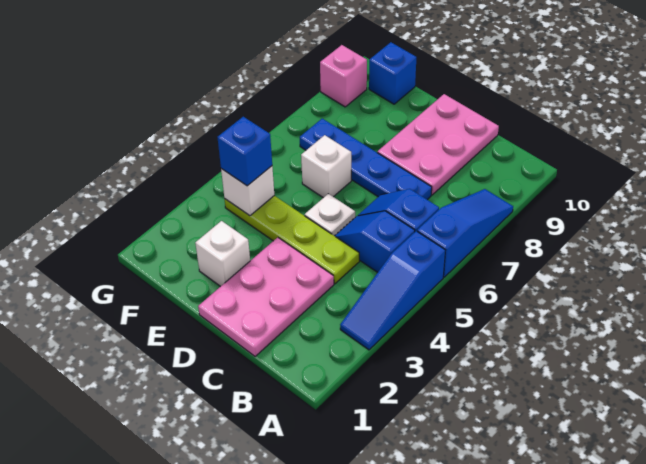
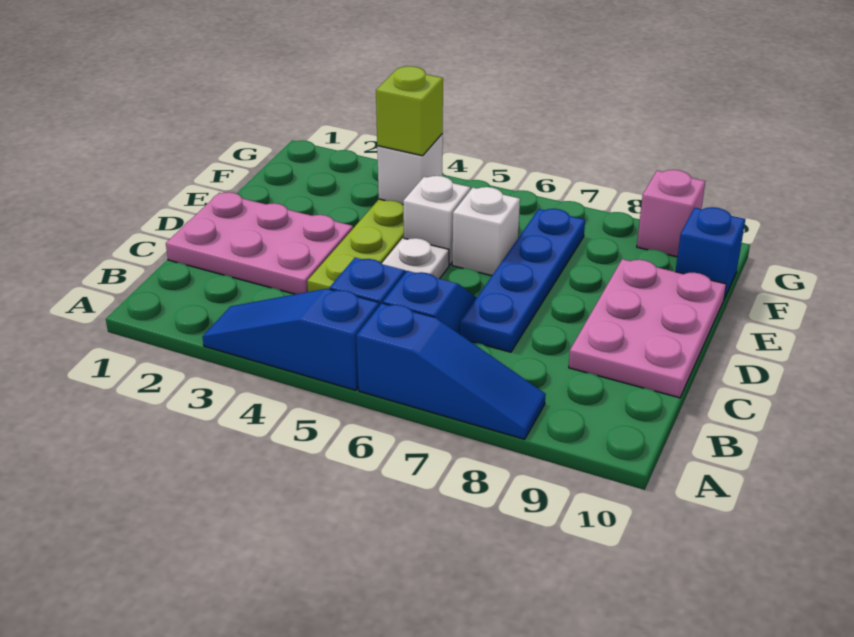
pink 2x3 plate [377,94,499,195] -> pink 2x3 plate turned to [569,259,726,398]
white 1x1 brick [195,221,250,287] -> white 1x1 brick moved to [403,176,470,265]
blue 1x1 brick [217,117,272,186] -> lime 1x1 brick [376,66,443,156]

